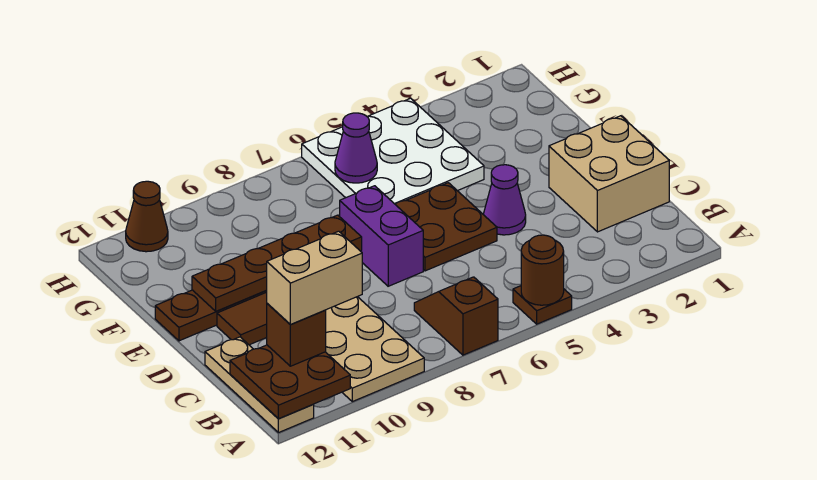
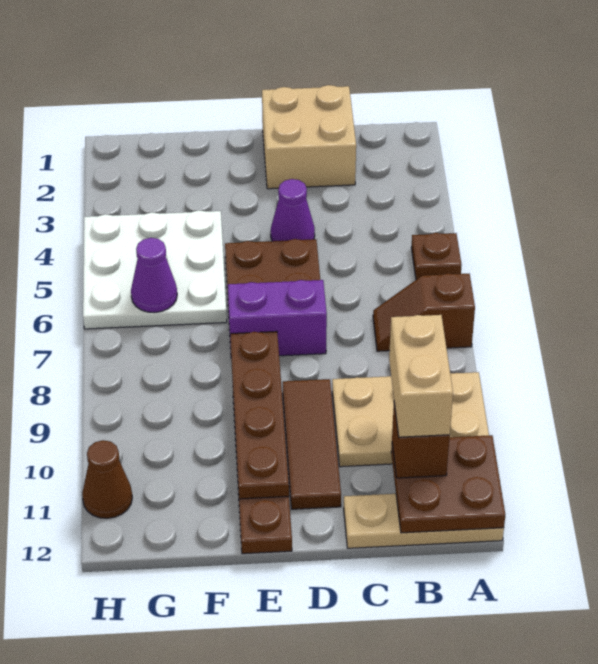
brown 1x1 round brick [521,235,564,305] -> none

